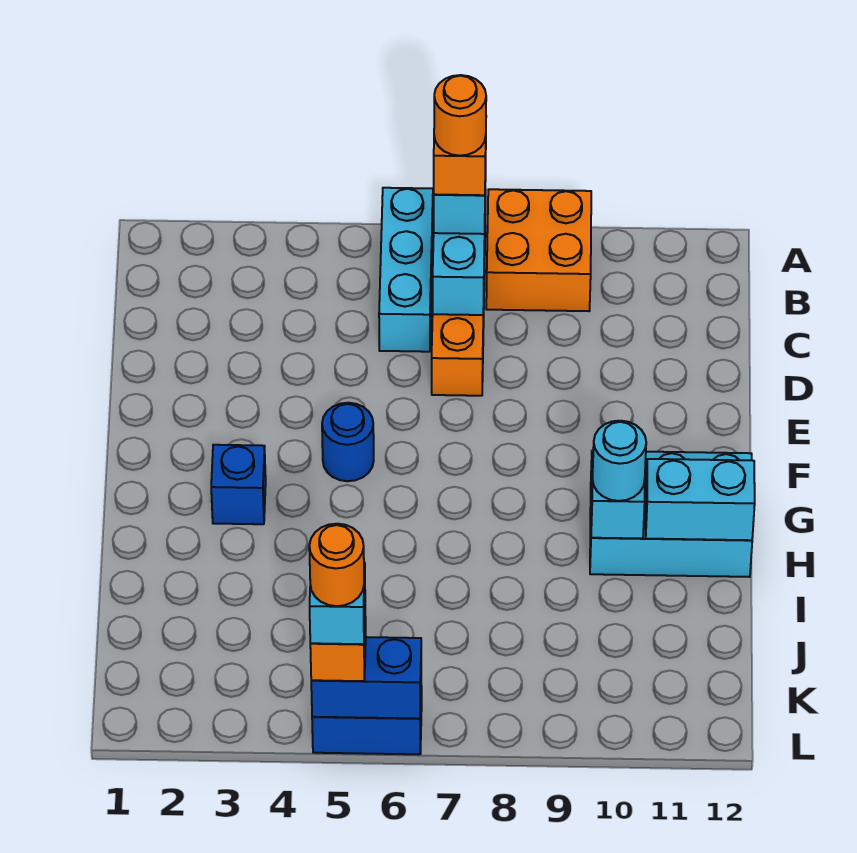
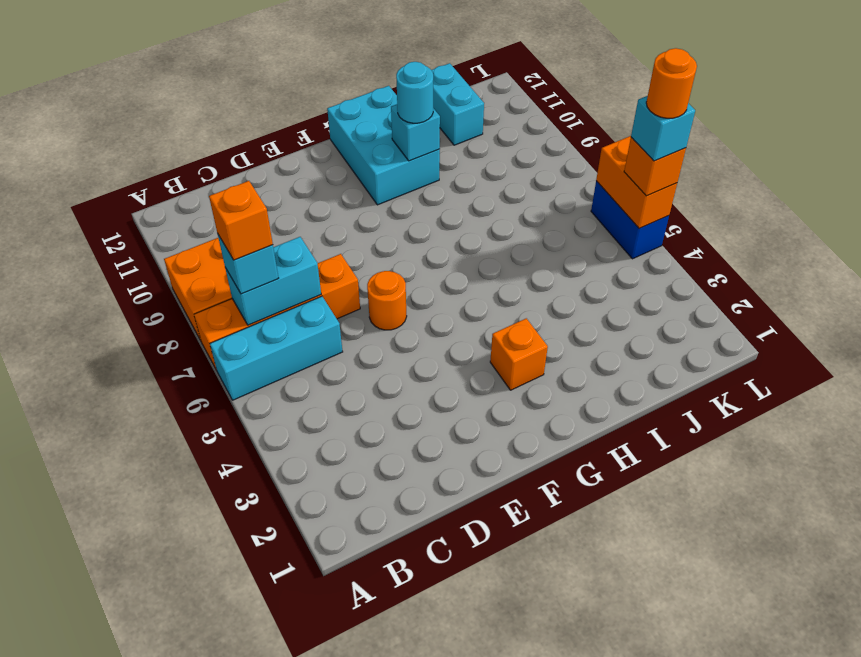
orange 1x1 round brick [434,75,486,156] -> orange 1x1 round brick moved to [367,271,407,330]
blue 1x1 round brick [322,403,374,481] -> none
blue 1x1 brick [211,445,266,524] -> orange 1x1 brick [490,318,548,390]
cyan 1x2 brick [646,459,755,540] -> cyan 1x2 brick moved to [432,63,484,145]
blue 1x2 brick [311,637,421,719] -> orange 1x2 brick [596,136,677,228]

